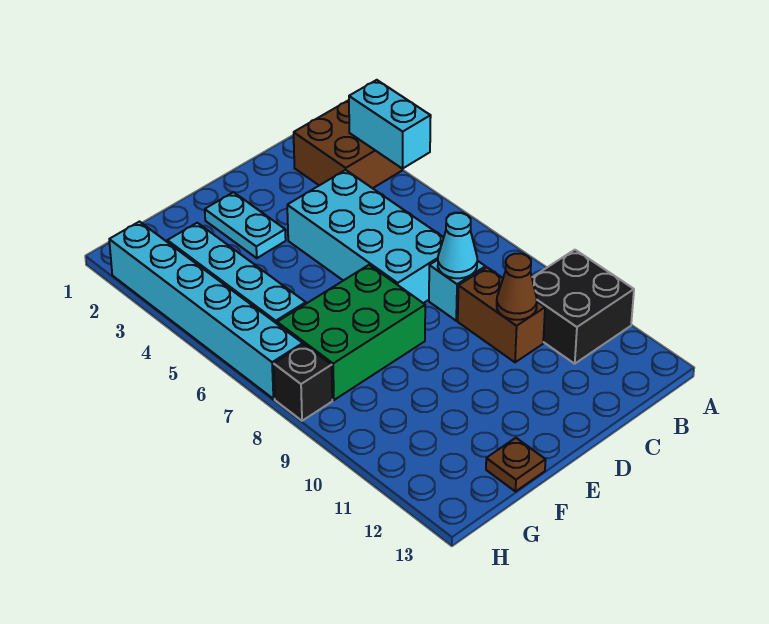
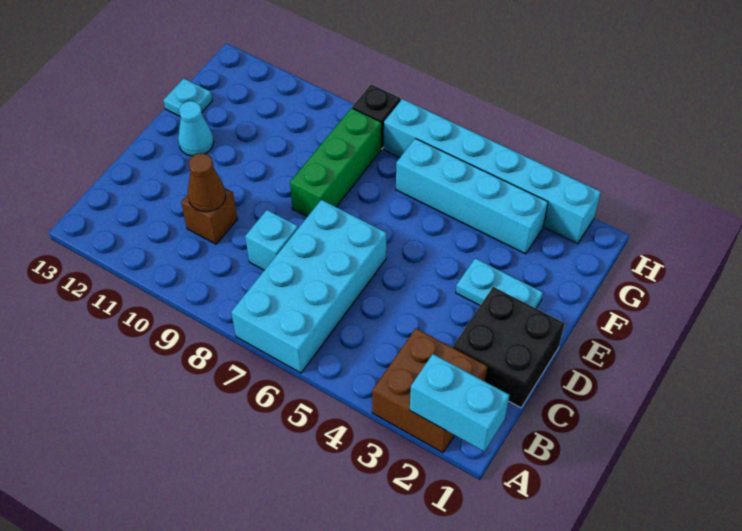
cyan 1x2 brick [349,80,431,169] -> cyan 1x2 brick moved to [410,354,509,451]
black 2x2 brick [532,250,634,364] -> black 2x2 brick moved to [453,287,565,408]
cyan 2x4 brick [287,170,444,303] -> cyan 2x4 brick turned to [231,200,386,373]
cyan 1x1 cone [438,213,477,278] -> cyan 1x1 cone moved to [178,101,214,156]
brown 1x2 brick [458,267,545,362] -> brown 1x1 brick [181,188,237,244]
green 2x3 brick [277,265,425,400] -> green 1x3 brick [290,108,381,217]
brown 1x1 plate [486,438,546,492] -> cyan 1x1 plate [163,79,212,116]

